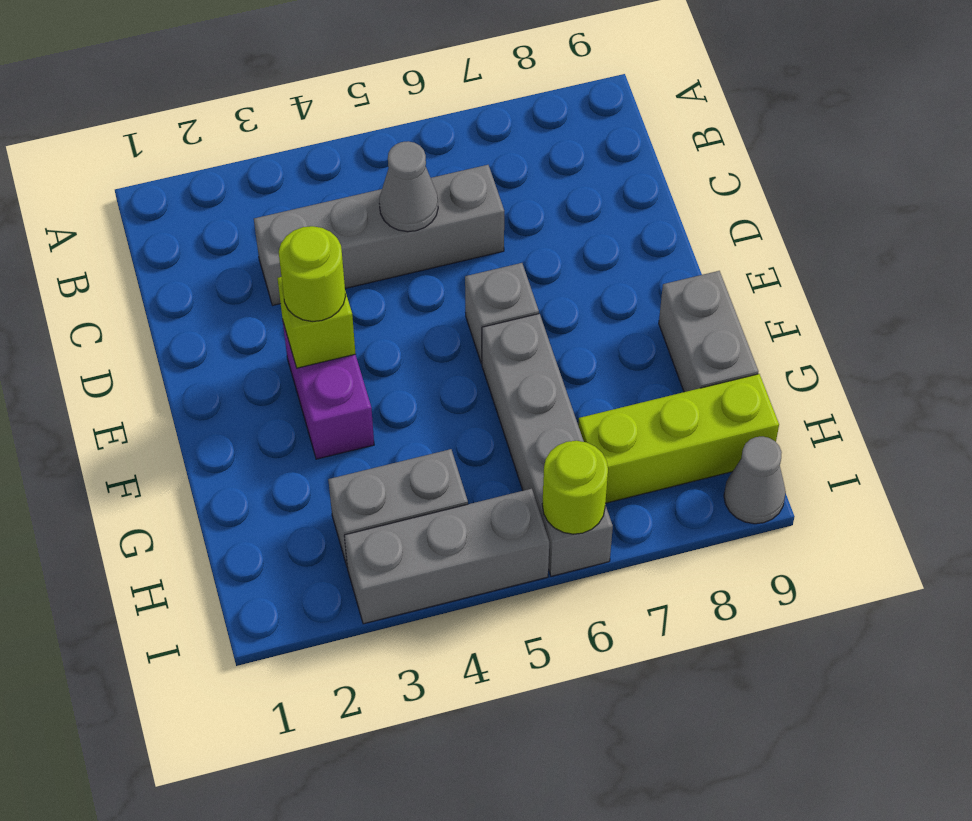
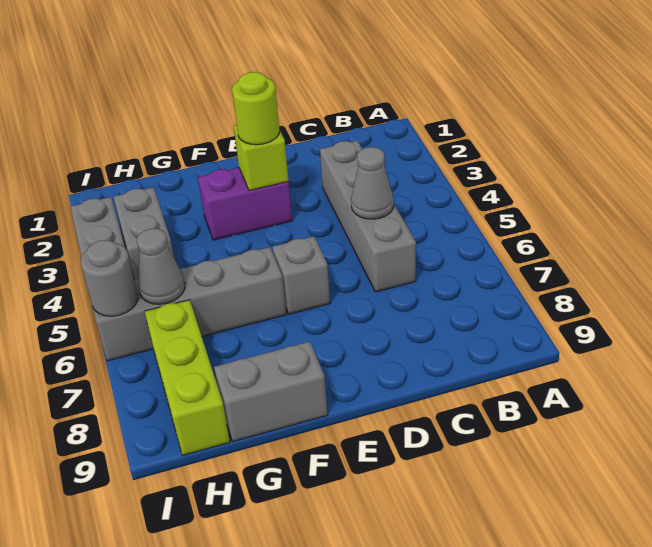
lime 1x1 round brick [542,441,608,534] -> grey 1x1 round brick [81,240,138,316]
grey 1x1 cone [724,437,786,524] -> grey 1x1 cone moved to [137,228,185,304]

